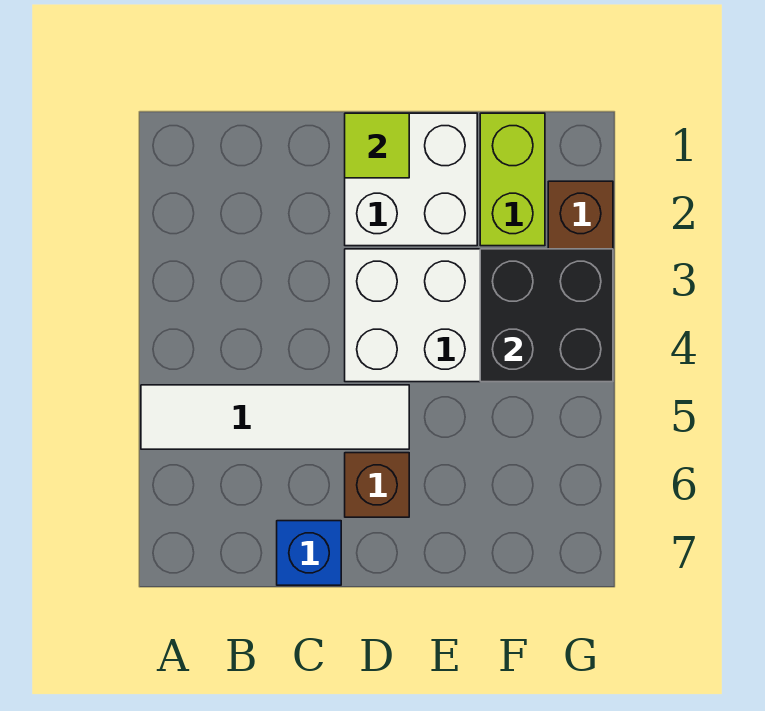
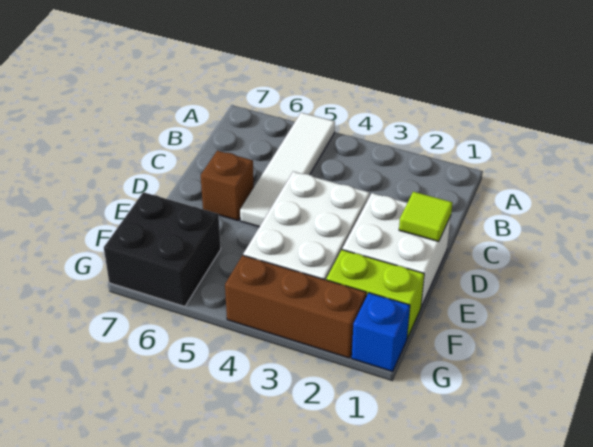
blue 1x1 brick [277,521,341,585] -> blue 1x1 brick moved to [352,293,410,372]
black 2x2 brick [480,249,613,382] -> black 2x2 brick moved to [104,192,221,306]

